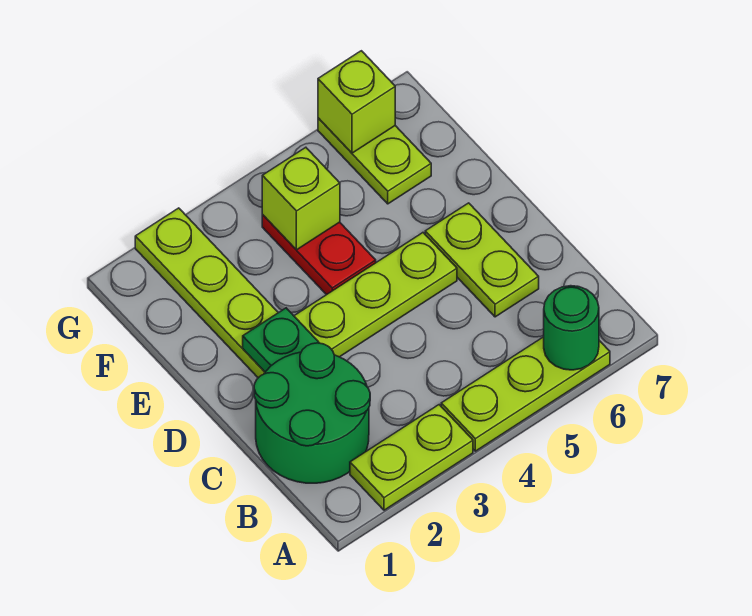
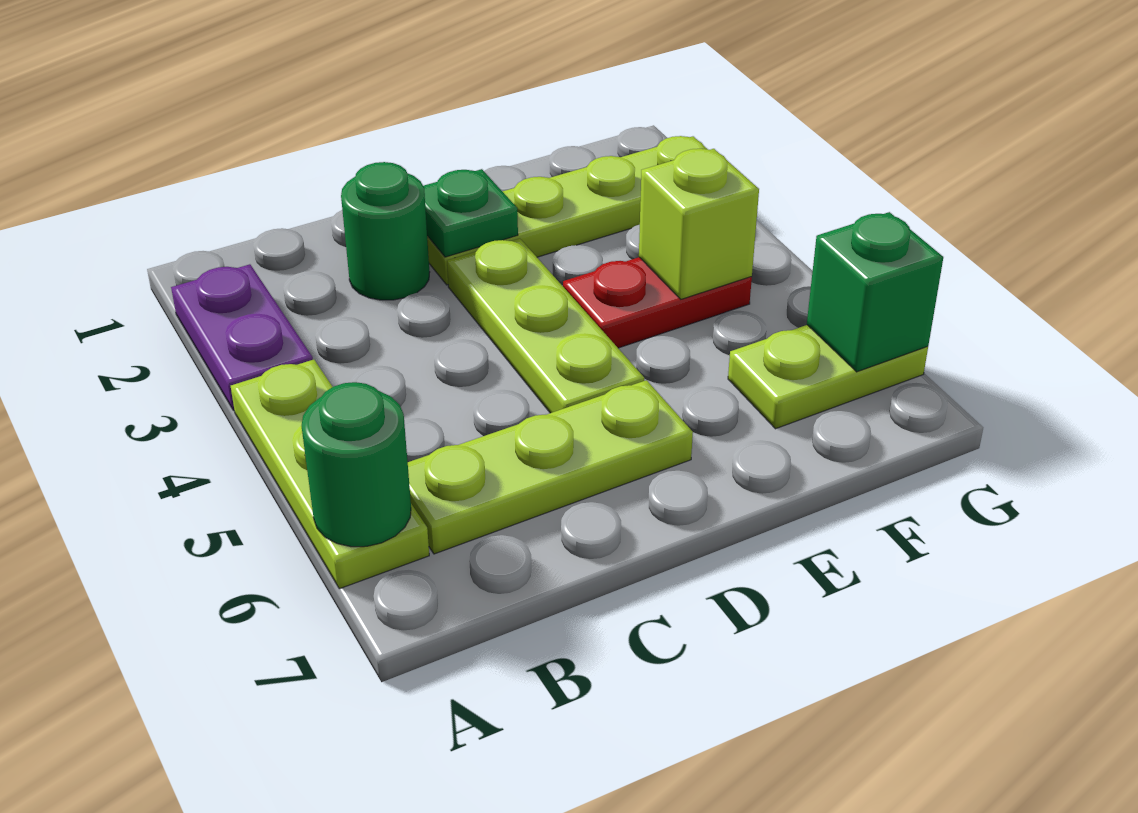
lime 1x2 plate [350,405,473,510] -> purple 1x2 plate [171,264,313,411]
green 2x2 round brick [254,343,370,483] -> green 1x1 round brick [341,162,430,300]
lime 1x2 plate [425,203,539,317] -> lime 1x3 plate [408,380,693,554]
lime 1x1 brick [318,51,395,153] -> green 1x1 brick [807,212,943,372]

